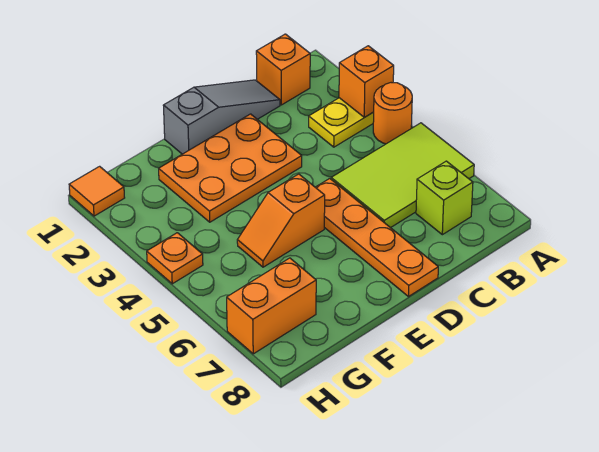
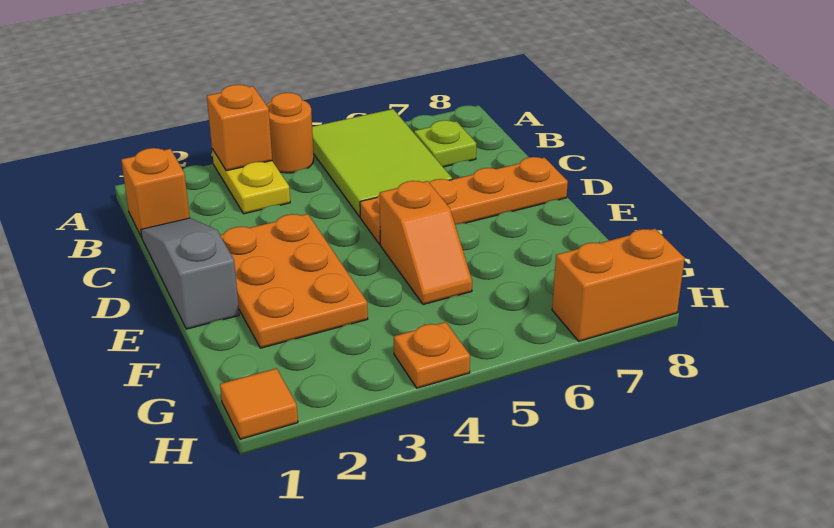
lime 1x1 brick [416,161,473,235] -> lime 1x1 plate [414,120,476,167]
orange 1x2 brick [227,258,316,354] -> orange 1x2 brick turned to [552,229,685,341]

